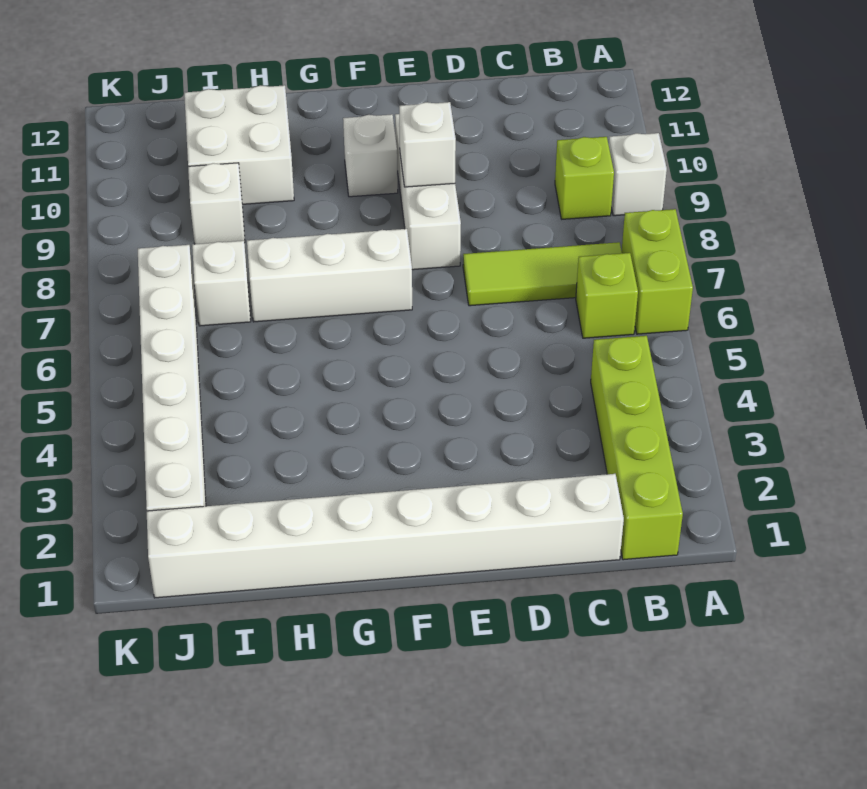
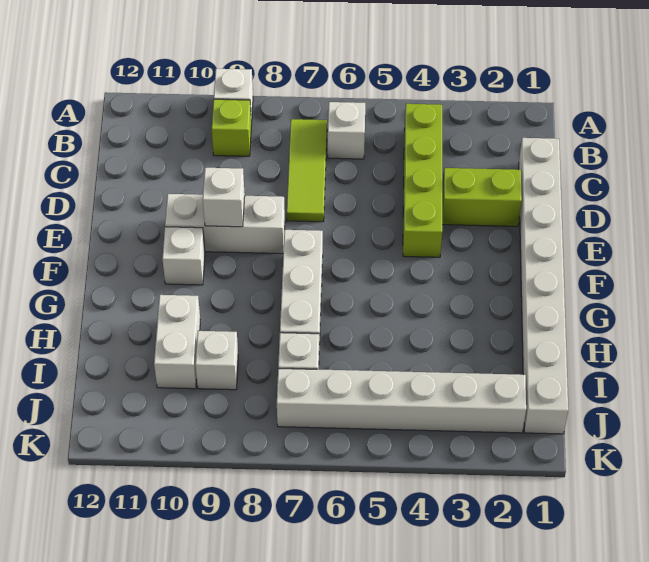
lime 1x2 brick [622,209,693,334] -> lime 1x2 brick moved to [442,168,522,226]
lime 1x4 brick [591,336,683,560] -> lime 1x4 brick turned to [403,104,442,257]
lime 1x1 brick [576,253,638,338] -> white 1x1 brick [328,102,365,159]
white 2x2 brick [184,85,294,204] -> white 1x2 brick [154,295,200,389]

